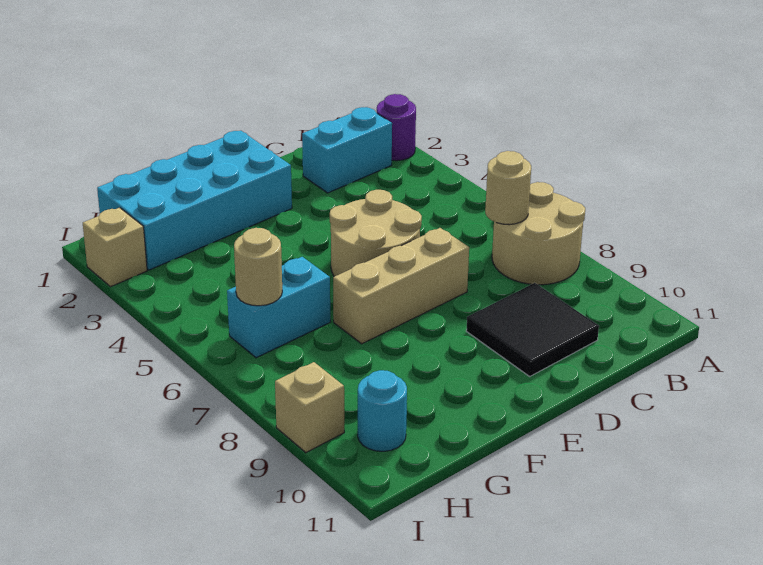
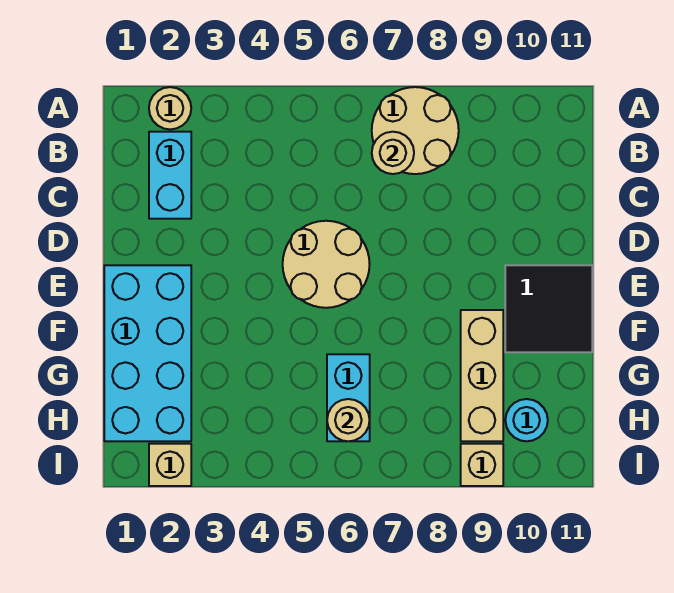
purple 1x1 round brick [377,94,416,161] -> tan 1x1 round brick [149,87,191,129]
black 2x2 tile [466,283,599,376] -> black 2x2 tile moved to [505,265,592,352]
tan 1x3 brick [333,228,469,344] -> tan 1x3 brick moved to [461,310,503,441]

